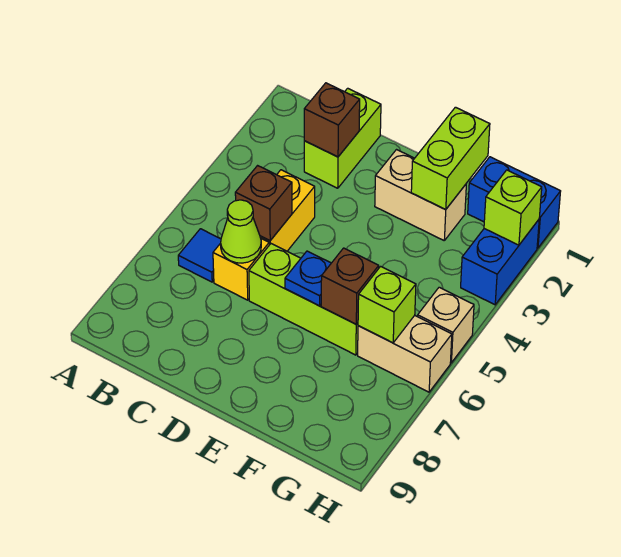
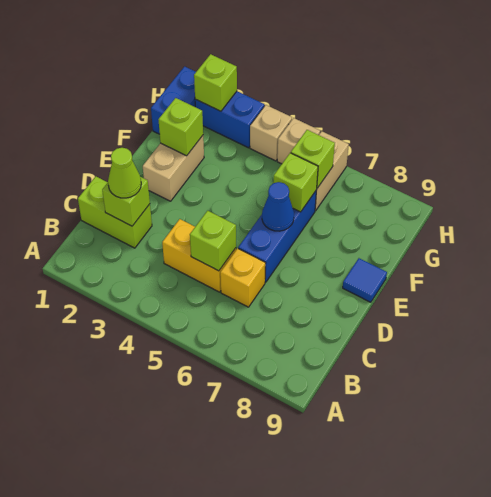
blue 1x1 tile [178,229,221,282] -> blue 1x1 tile moved to [343,258,387,302]
brown 1x1 brick [304,83,360,157] -> lime 1x1 brick [102,177,150,226]
brown 1x1 brick [235,166,292,241] -> lime 1x1 brick [190,211,236,271]
lime 1x1 cone [221,200,261,263] -> lime 1x1 cone moved to [108,148,141,198]
lime 1x3 brick [249,244,358,355] -> blue 1x3 brick [238,191,316,282]
blue 1x1 plate [285,251,331,306] -> blue 1x1 cone [262,182,294,231]
lime 1x2 brick [411,107,490,209] -> lime 1x1 brick [158,98,203,156]
brown 1x1 brick [321,248,379,324] -> lime 1x1 brick [273,153,318,212]
none -> tan 1x1 brick [250,105,292,161]

